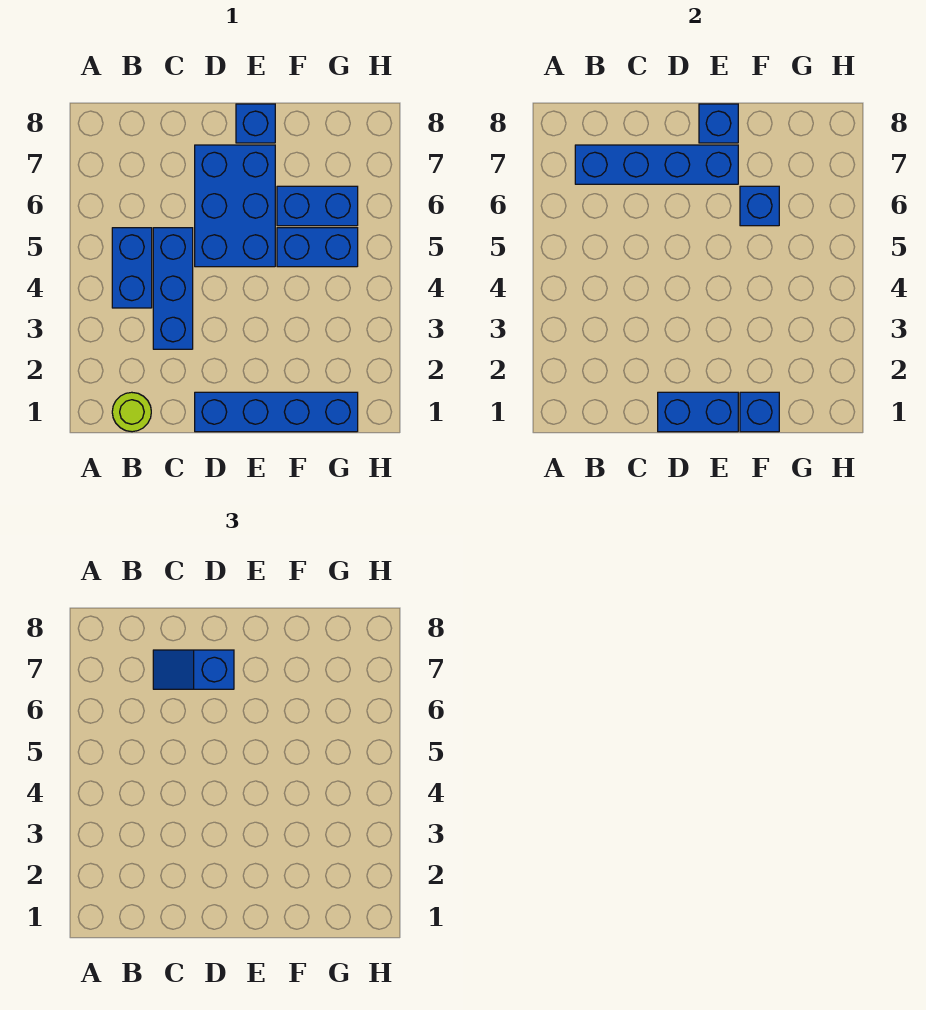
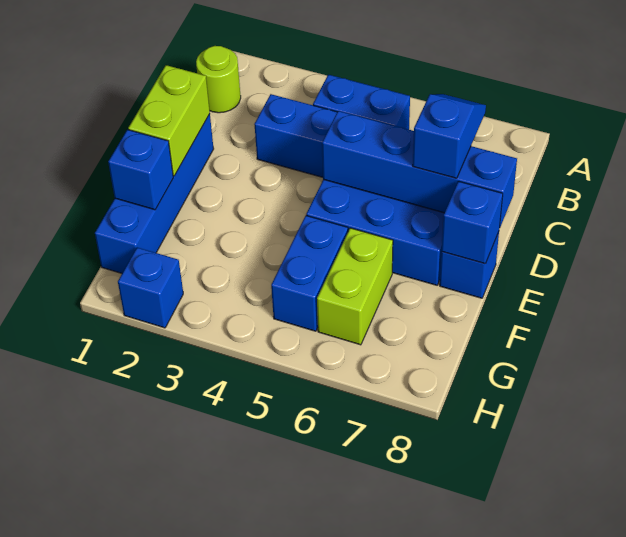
blue 1x4 brick [575,145,738,184] -> blue 1x4 brick turned to [322,111,517,227]
blue 1x2 brick [658,392,738,432] -> lime 1x2 brick [128,65,210,176]
blue 1x2 brick [277,186,358,226] -> lime 1x2 brick [317,228,393,345]
blue 1x1 brick [740,186,779,226] -> blue 1x1 brick moved to [118,248,183,328]

